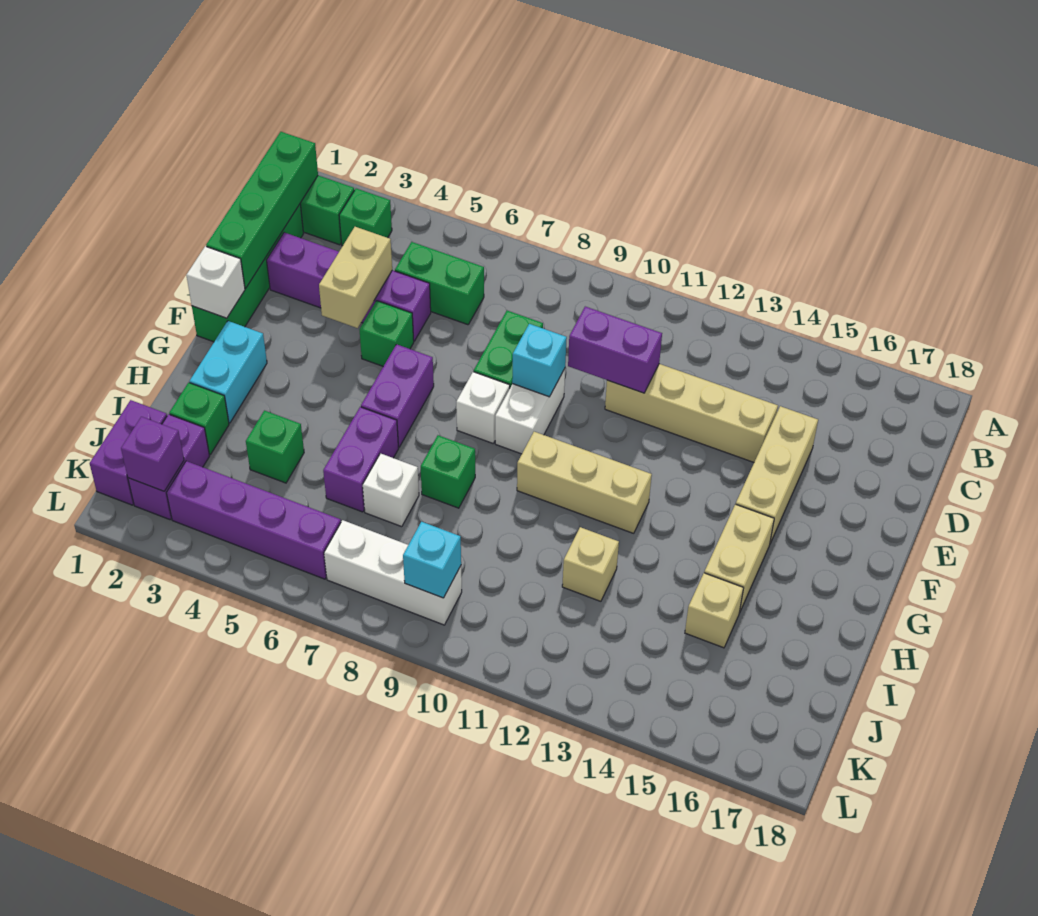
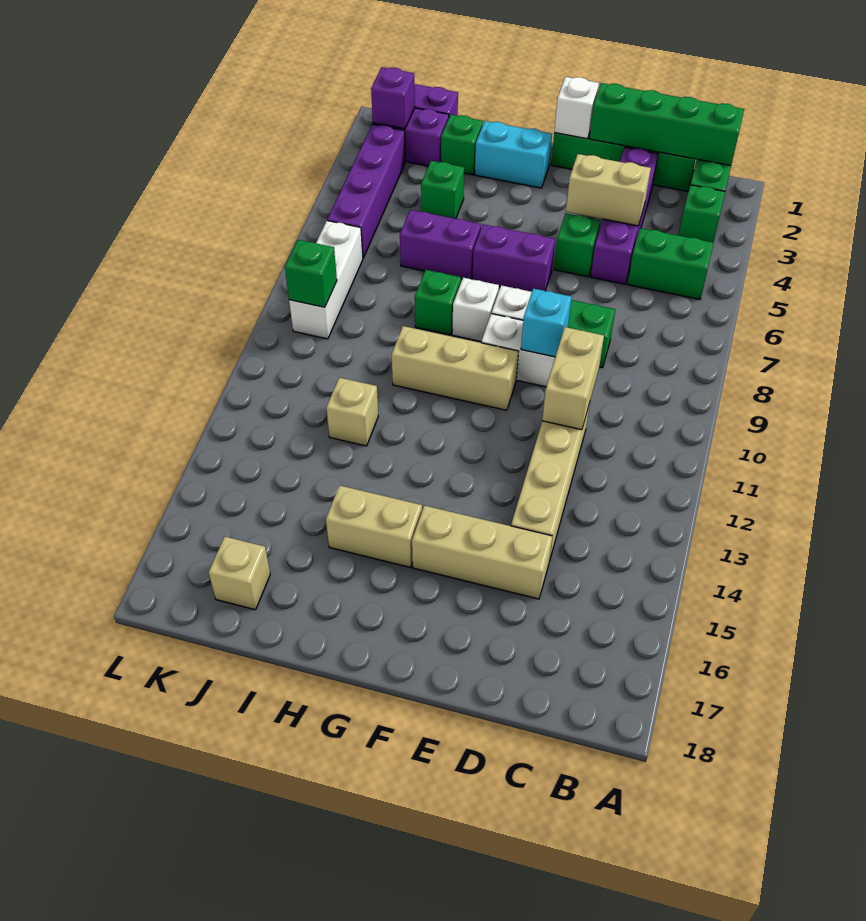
green 1x2 brick [395,242,484,325] -> green 1x2 brick turned to [628,228,714,300]
purple 1x2 brick [568,307,662,393] -> tan 1x2 brick [542,327,604,430]
tan 1x3 brick [517,432,652,533] -> tan 1x3 brick turned to [392,326,519,410]
white 1x1 brick [363,453,419,527] -> white 1x1 brick moved to [452,278,499,341]
tan 1x1 brick [685,573,743,648] -> tan 1x1 brick moved to [209,537,270,610]
cyan 1x1 brick [403,522,461,598] -> green 1x1 brick [285,240,337,307]

